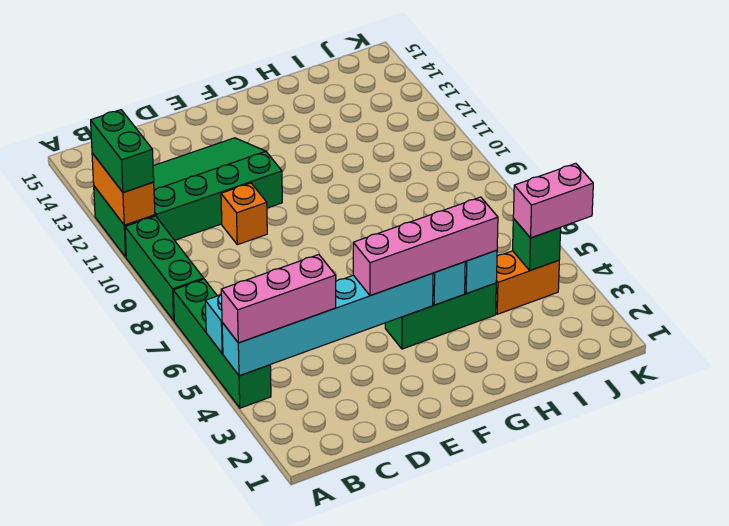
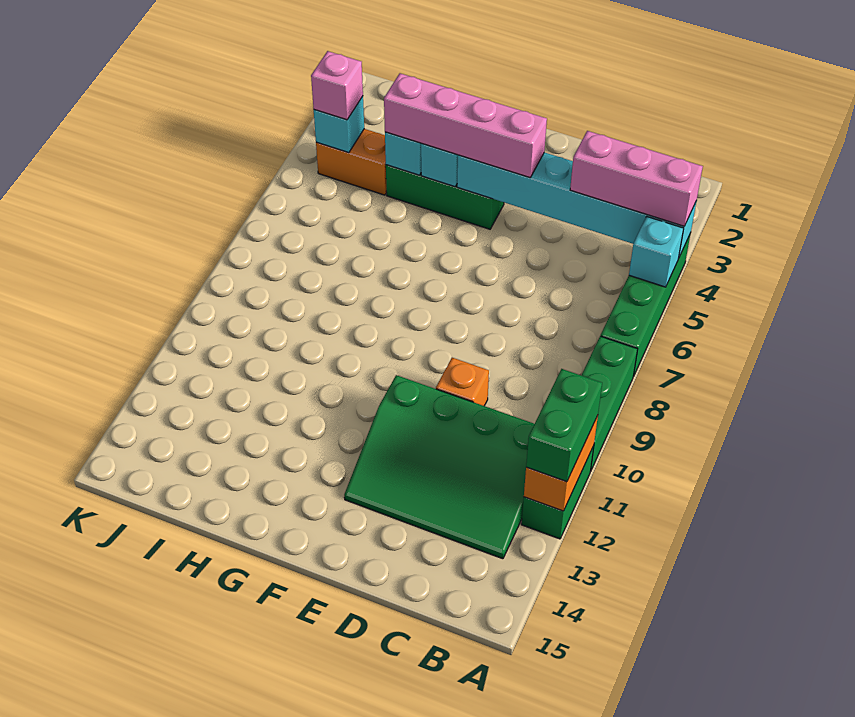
green 1x1 brick [513,219,561,270] -> cyan 1x1 brick [314,96,364,153]
pink 1x2 brick [513,163,593,238] -> pink 1x1 brick [311,51,363,120]

